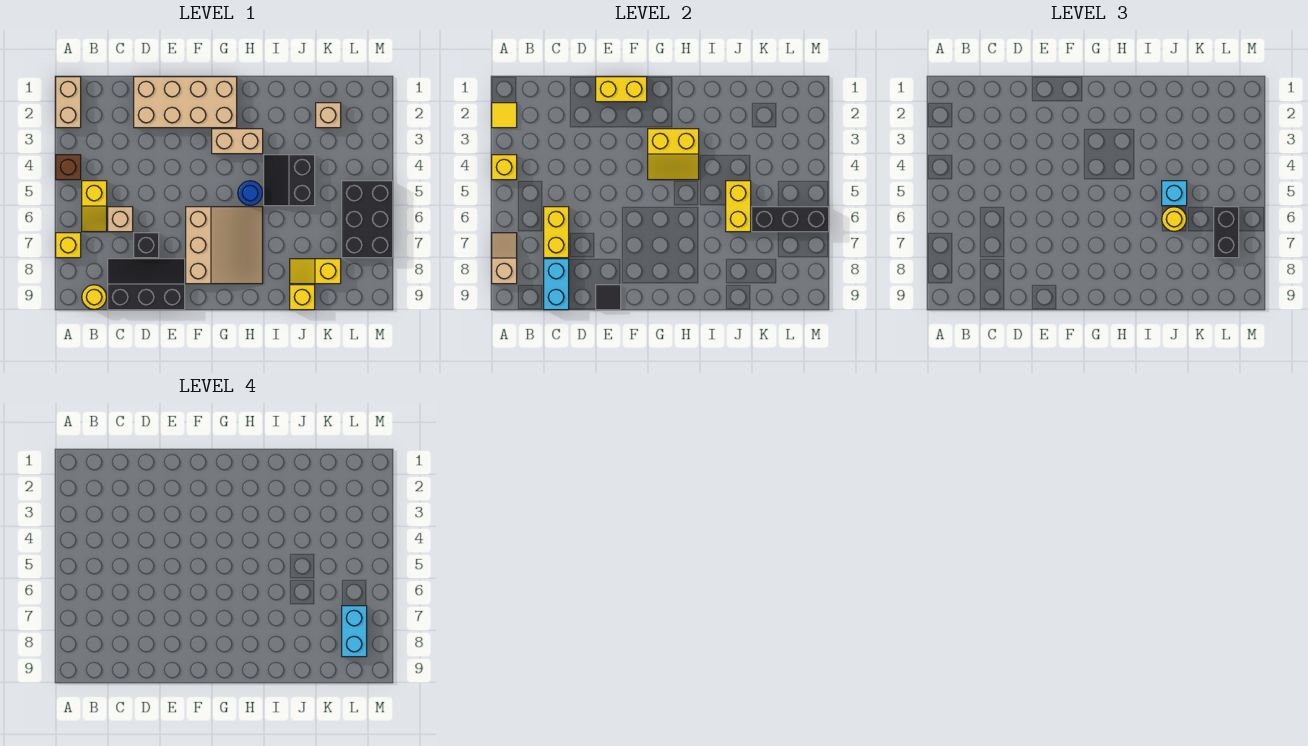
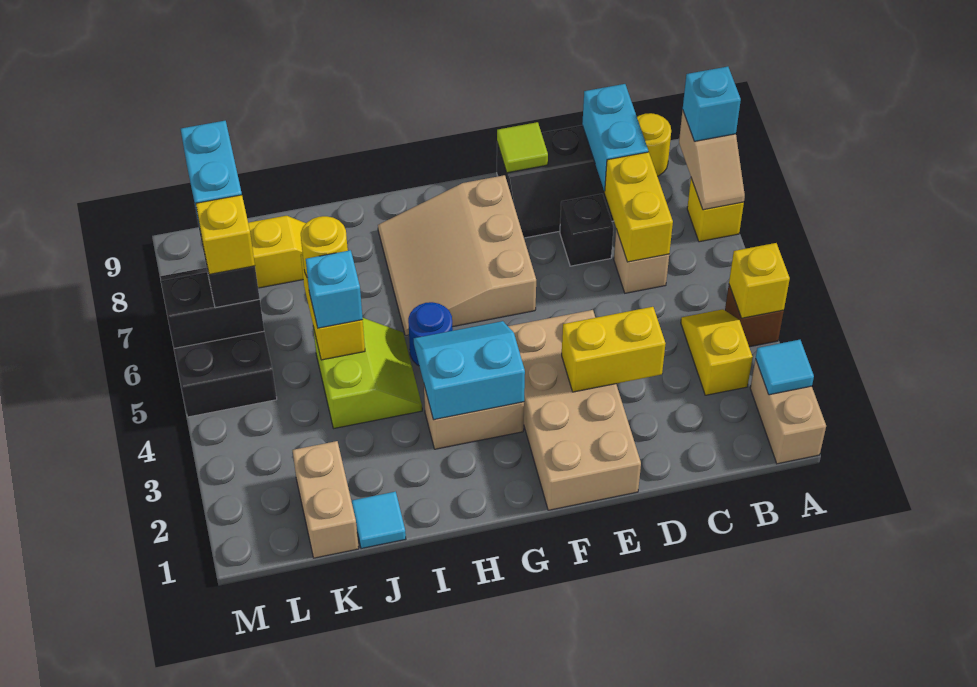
yellow 1x1 tile [492,103,517,128] -> cyan 1x1 tile [756,340,814,395]
none -> cyan 1x1 brick [683,67,741,141]
yellow 1x2 slope [82,181,107,232] -> yellow 1x2 slope moved to [681,309,753,395]
tan 2x4 brick [134,77,237,128] -> tan 2x4 brick turned to [508,310,641,510]
yellow 1x2 brick [596,77,647,102] -> yellow 1x2 brick moved to [562,307,665,392]
black 1x1 tile [596,285,621,310] -> lime 1x1 tile [497,122,548,173]
yellow 2x2 slope [648,129,699,180] -> cyan 2x2 slope [414,321,525,420]
black 2x2 slope [264,155,315,206] -> lime 2x2 slope [313,318,422,428]
none -> cyan 1x1 tile [351,492,406,549]
yellow 1x1 brick [290,285,315,310] -> yellow 1x1 brick moved to [196,195,255,275]
tan 1x1 brick [316,103,341,128] -> tan 1x2 brick [292,441,359,558]
black 1x3 brick [752,207,829,232] -> black 1x2 brick [161,272,264,348]

